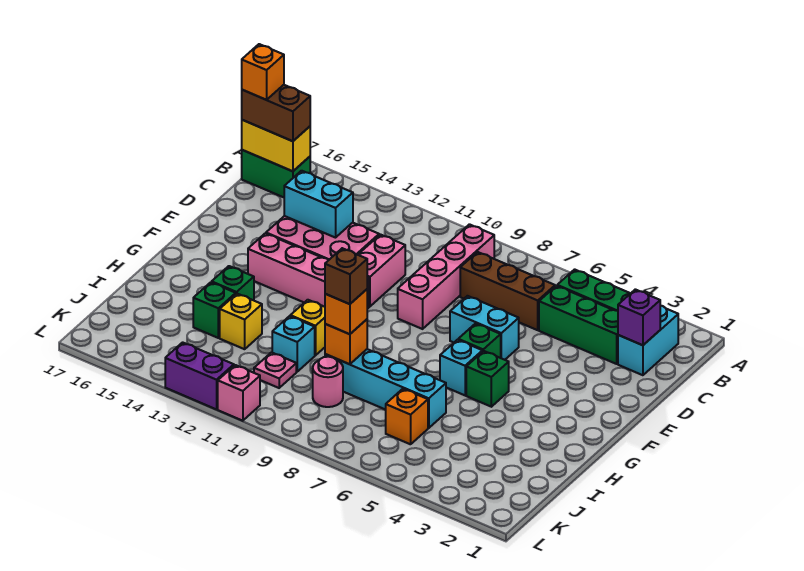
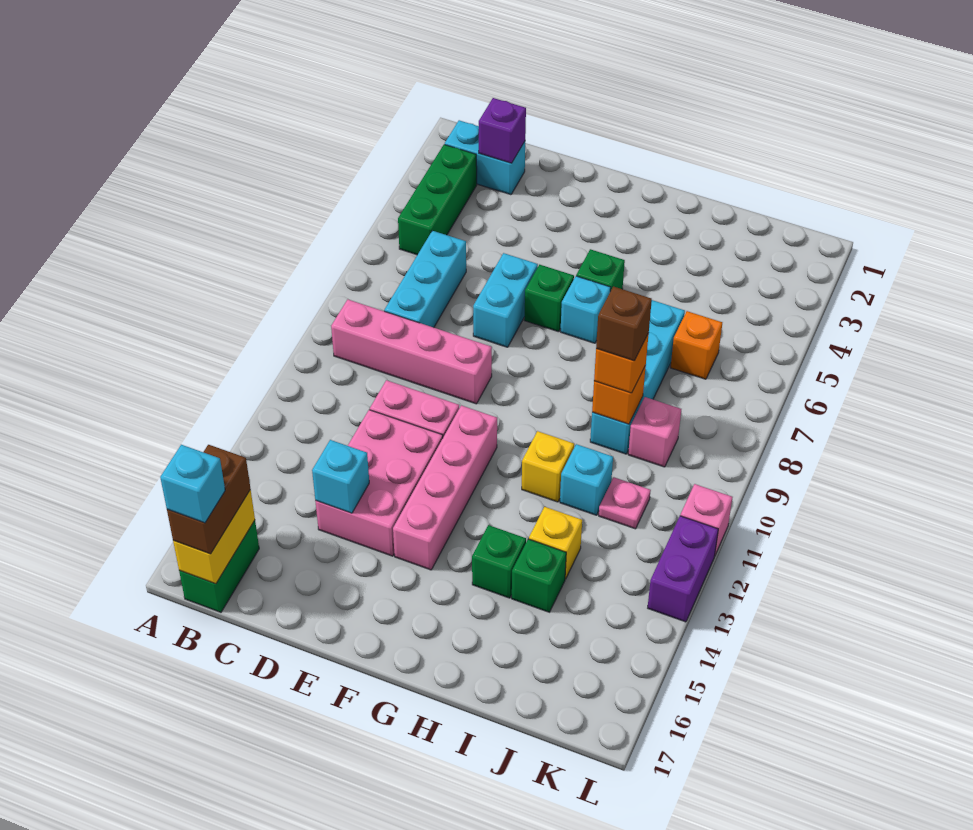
orange 1x1 brick [242,44,284,100] -> cyan 1x1 brick [160,445,225,523]
green 1x3 brick [539,286,618,364] -> none
brown 1x3 brick [460,252,555,330] -> cyan 1x3 brick [384,231,466,328]
cyan 1x2 brick [284,171,353,238] -> cyan 1x1 brick [312,440,369,513]
pink 1x1 round brick [313,357,343,407] -> pink 1x1 brick [628,397,681,467]

